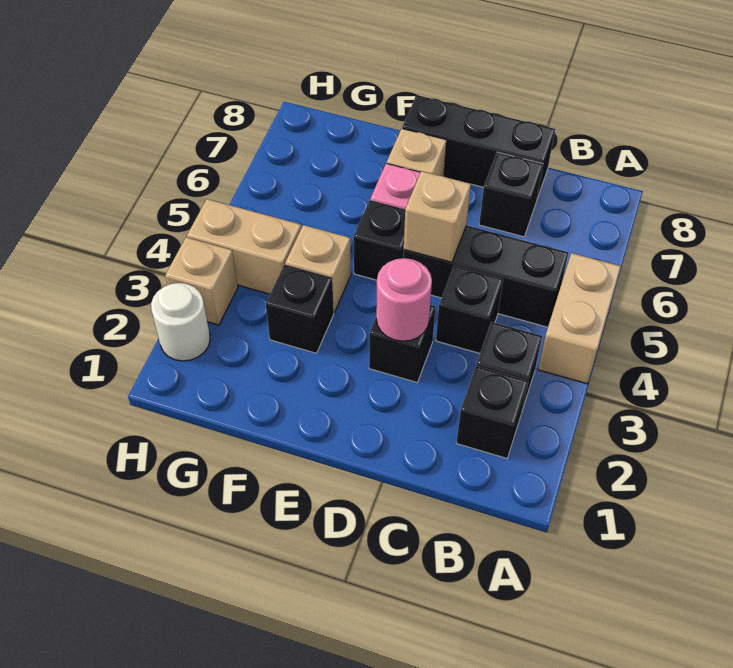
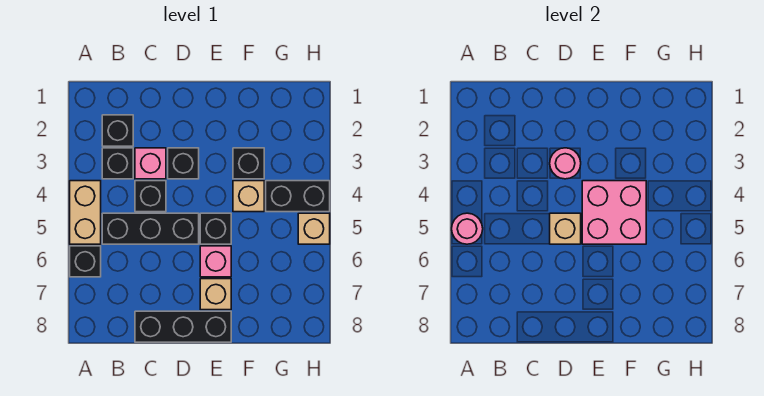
none -> pink 1x1 round brick [452,213,483,244]
none -> pink 1x1 brick [135,148,166,179]
black 1x1 brick [479,152,543,237] -> black 1x1 brick moved to [70,246,101,277]
none -> pink 2x2 brick [582,181,646,244]
tan 1x2 brick [187,199,301,294] -> black 1x2 brick [266,181,330,212]
white 1x1 round brick [151,283,210,361] -> none
tan 1x1 brick [165,237,238,325] -> tan 1x1 brick moved to [298,213,330,244]

